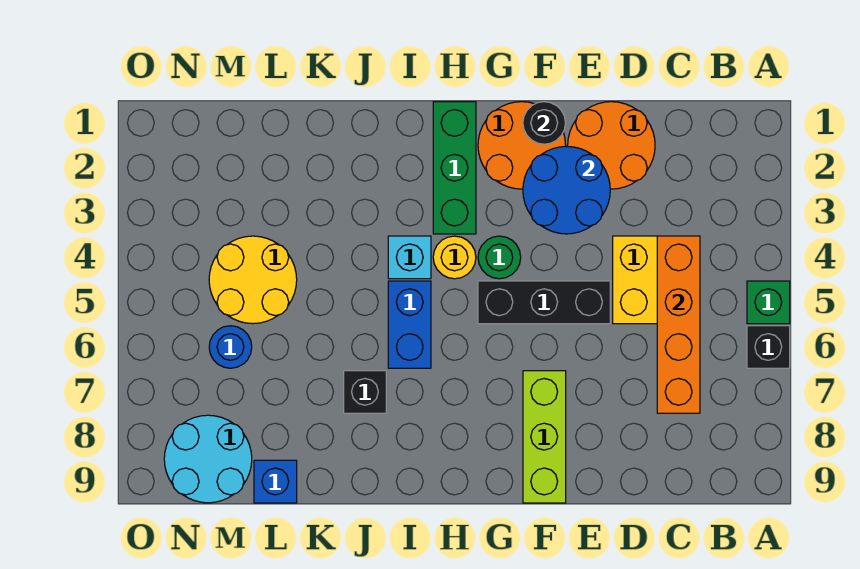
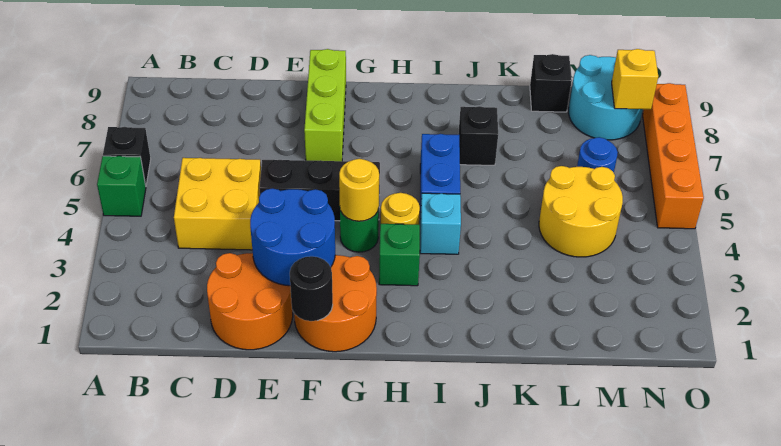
orange 1x4 brick [657,236,700,413] -> orange 1x4 brick moved to [643,83,704,229]
none -> yellow 1x1 round brick [339,159,379,221]
green 1x3 brick [433,102,476,234] -> green 1x1 brick [379,224,420,286]
blue 1x1 brick [254,460,297,503] -> black 1x1 brick [530,54,572,112]
none -> yellow 1x1 brick [612,49,658,109]

